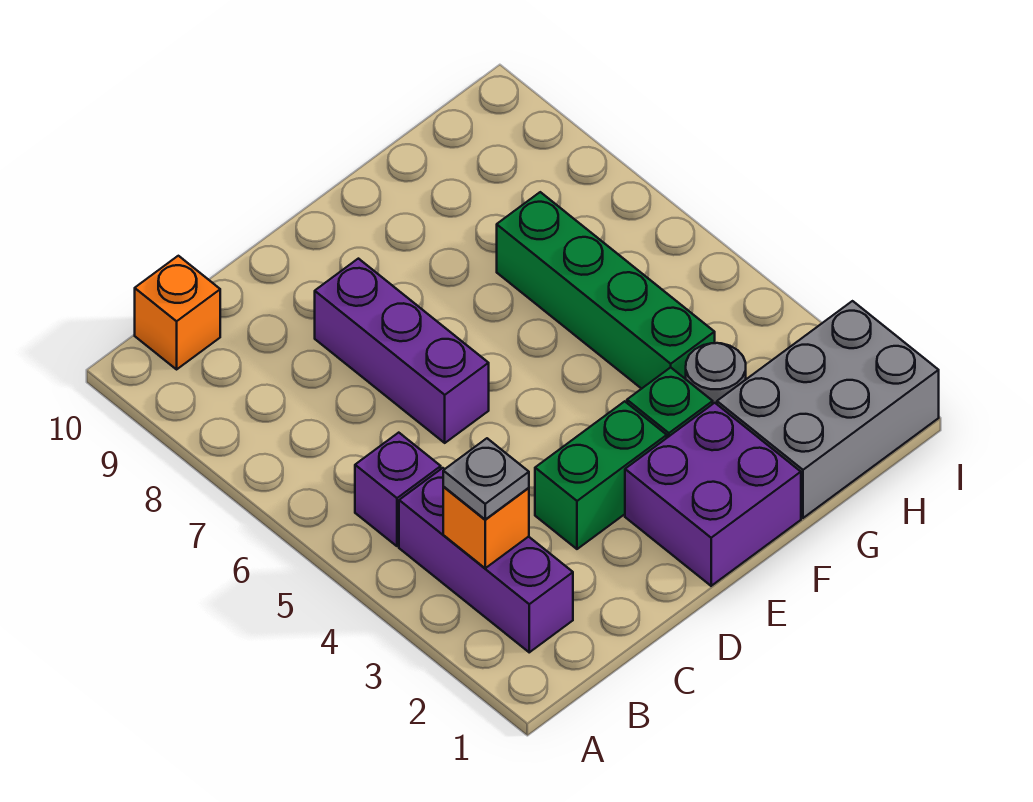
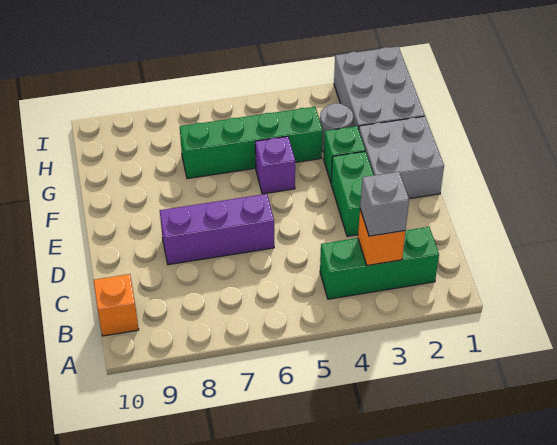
purple 1x3 brick [399,468,573,652] -> green 1x3 brick [320,227,439,299]
grey 1x1 plate [443,438,529,519] -> grey 1x1 brick [360,172,409,236]
purple 1x1 brick [355,433,441,546] -> purple 1x1 brick moved to [255,136,295,194]
purple 2x2 brick [625,403,801,586] -> grey 2x2 brick [359,116,444,199]

